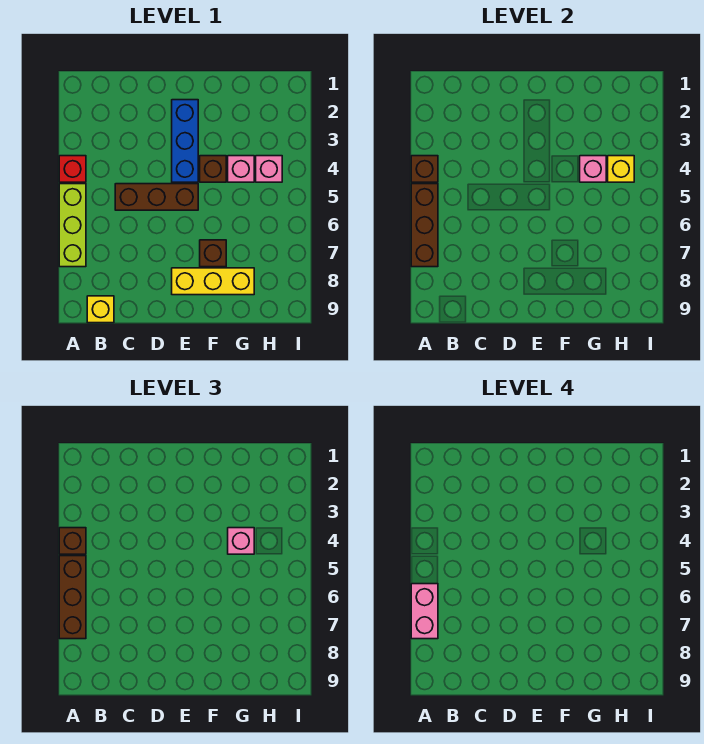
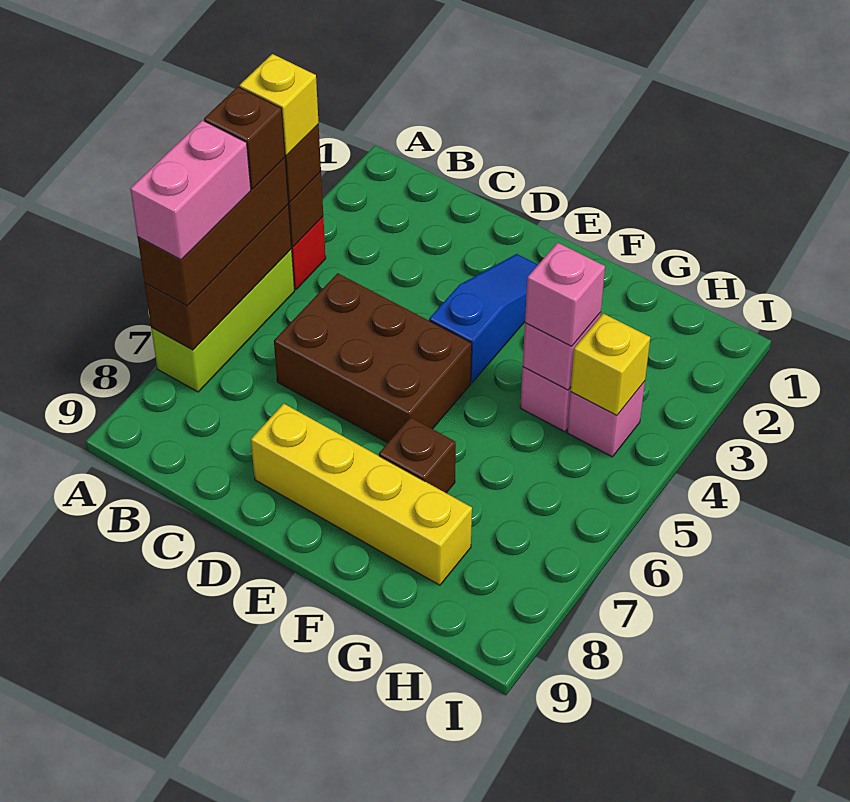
yellow 1x1 brick [87,296,114,323] -> yellow 1x1 brick moved to [239,54,319,155]
brown 1x3 brick [115,184,198,210] -> brown 2x3 brick [274,273,472,443]
blue 1x3 brick [172,100,198,182] -> blue 1x3 slope [429,254,538,383]
yellow 1x3 brick [172,268,254,295] -> yellow 1x4 brick [251,404,472,585]
brown 1x1 brick [200,156,226,182] -> brown 1x1 brick moved to [204,87,285,189]

